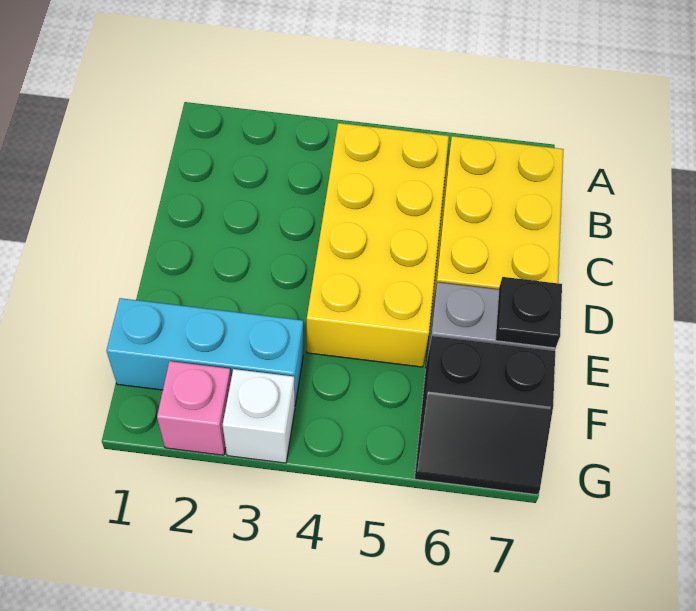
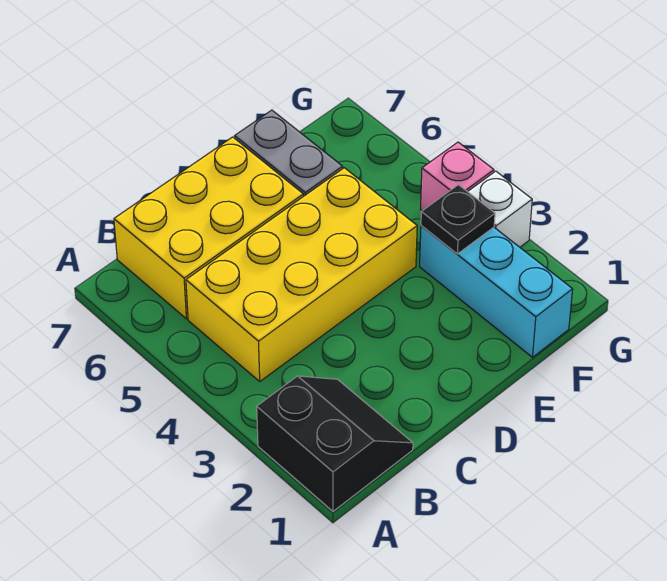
black 1x1 plate [495,277,562,348] -> black 1x1 plate moved to [421,185,495,254]
black 2x2 slope [415,336,555,495] -> black 2x2 slope moved to [257,376,413,511]
pink 1x1 brick [157,361,231,455] -> pink 1x1 brick moved to [421,142,494,211]

